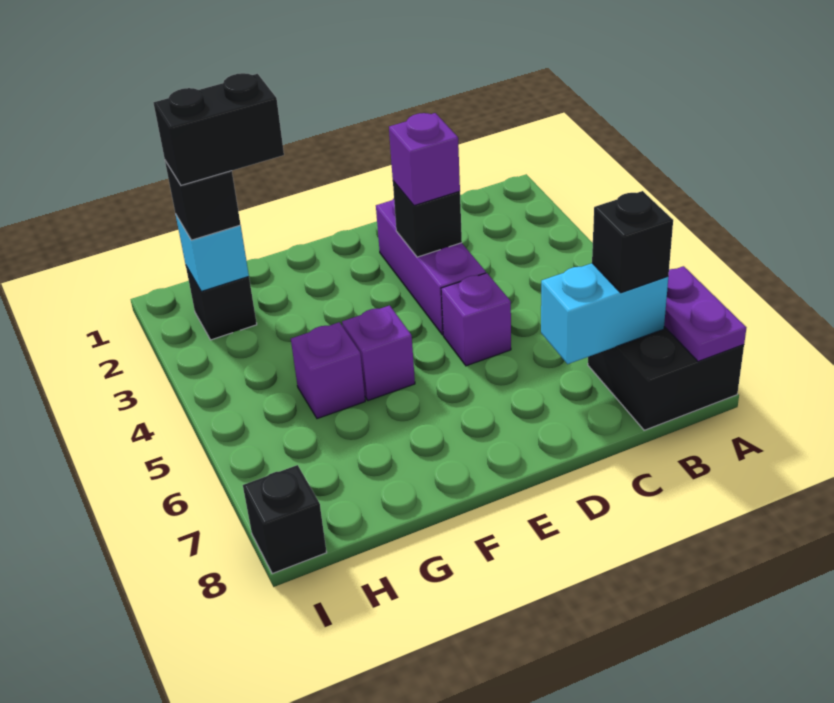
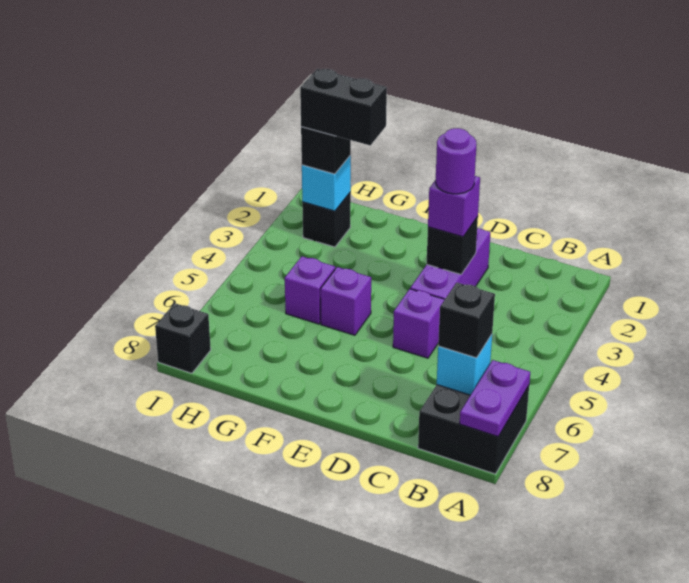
cyan 1x2 brick [541,263,668,364] -> cyan 1x1 brick [437,335,492,395]
none -> purple 1x1 round brick [436,128,476,194]

